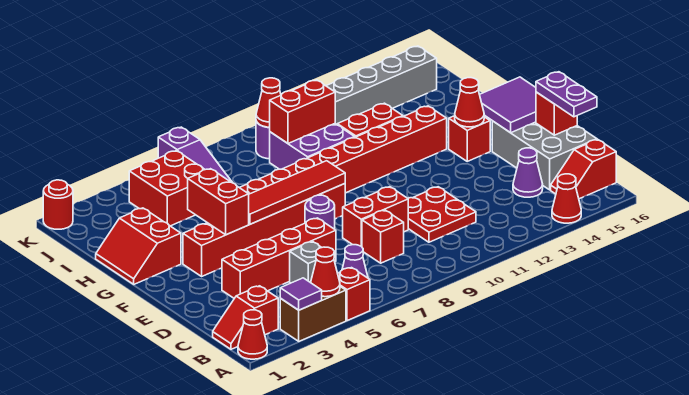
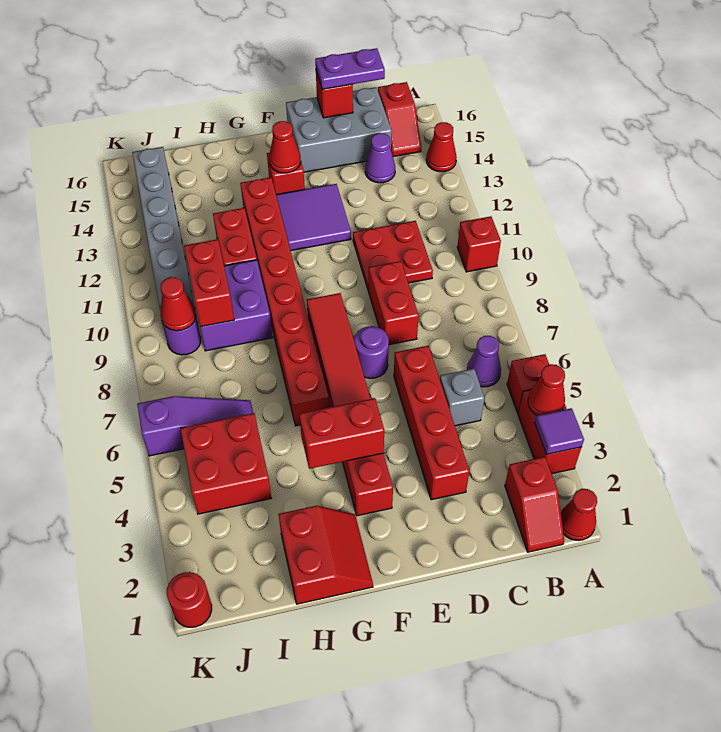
brown 1x2 brick [280,287,346,341] -> red 1x2 brick [518,390,582,474]
red 1x1 brick [362,210,404,263] -> red 1x1 brick moved to [457,216,501,272]
purple 2x2 tile [480,77,536,133] -> purple 2x2 tile moved to [276,184,351,251]
red 2x2 slope [96,208,181,284] -> red 2x2 slope turned to [278,506,373,604]

